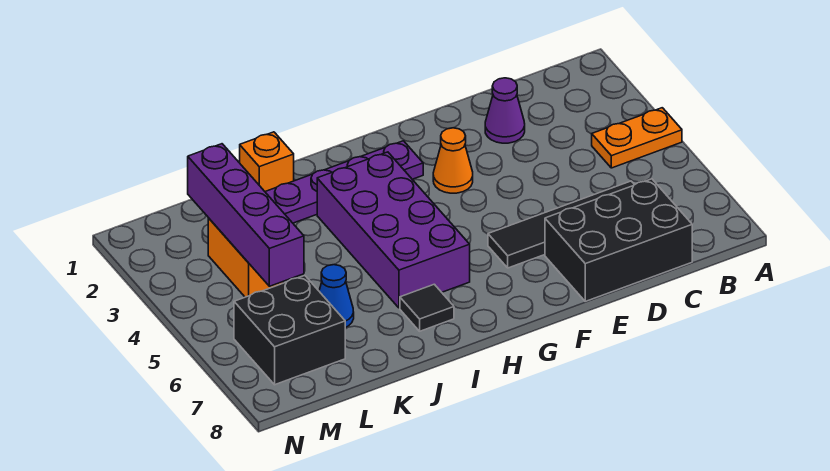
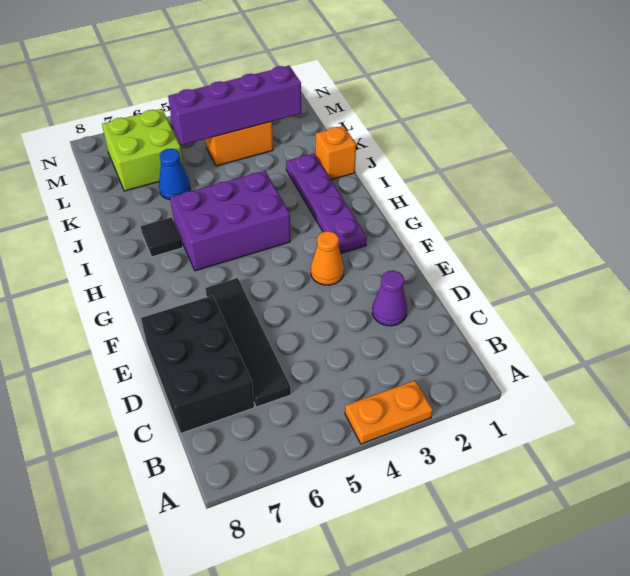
orange 1x2 plate [592,108,682,168] -> orange 1x2 plate turned to [345,381,433,444]
purple 2x4 brick [317,152,470,308] -> purple 2x3 brick [170,171,290,271]
black 2x2 brick [234,275,345,385] -> lime 2x2 brick [102,109,183,191]

